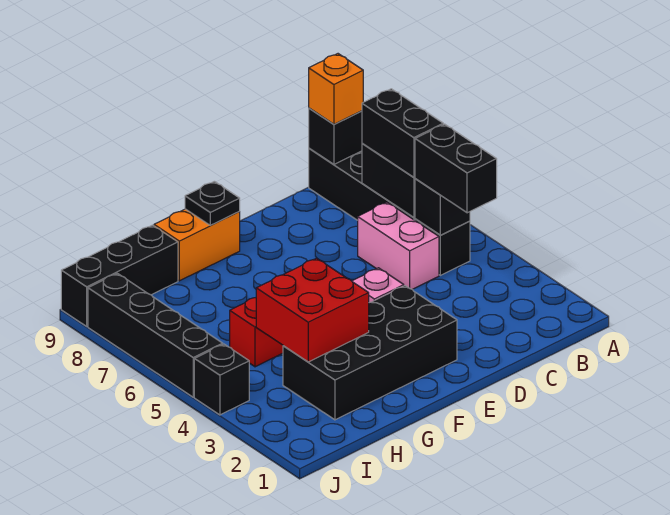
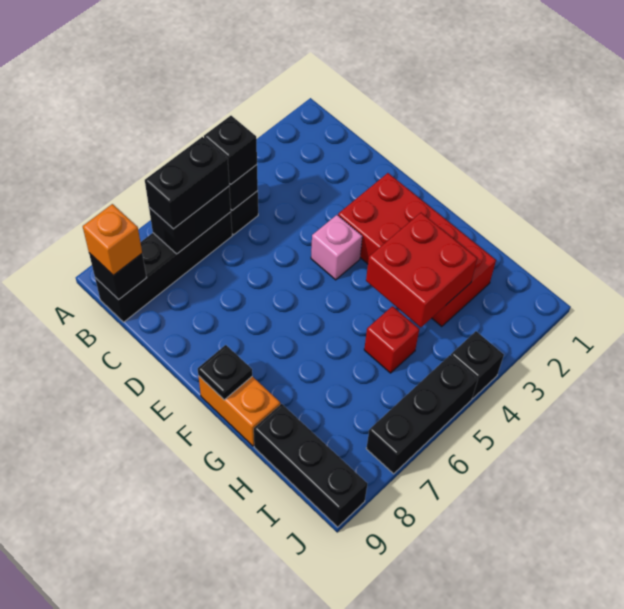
black 1x2 brick [415,124,497,213] -> black 1x1 brick [204,116,257,184]
pink 1x2 brick [358,202,439,289] -> none
black 2x4 brick [283,286,457,420] -> red 2x4 brick [338,173,496,327]
black 1x4 brick [88,273,223,397] -> black 1x3 brick [366,355,478,474]

